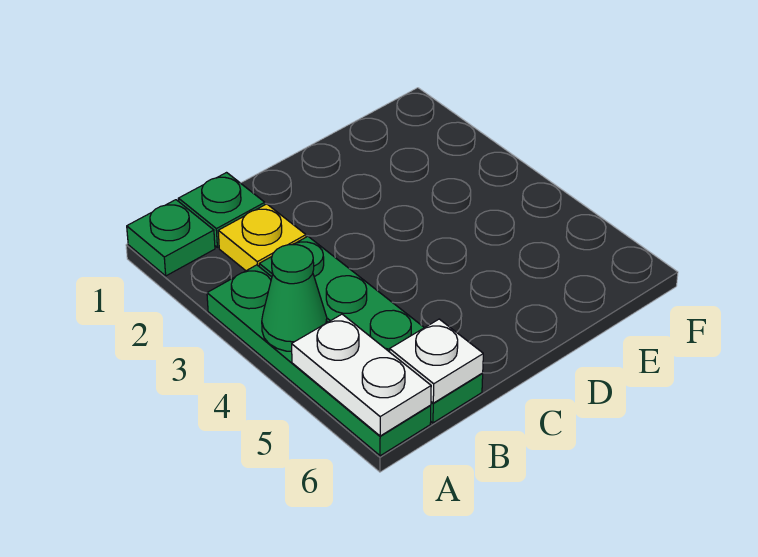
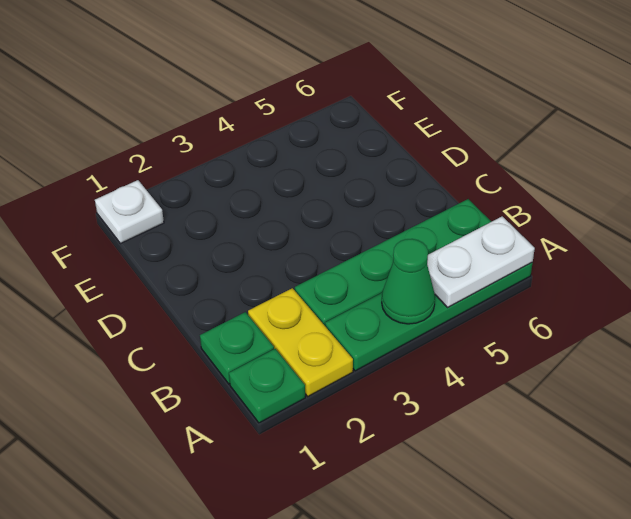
yellow 1x1 plate [218,204,306,271] -> yellow 1x2 plate [248,288,353,396]
white 1x1 plate [390,319,483,403] -> white 1x1 plate moved to [95,180,164,244]

